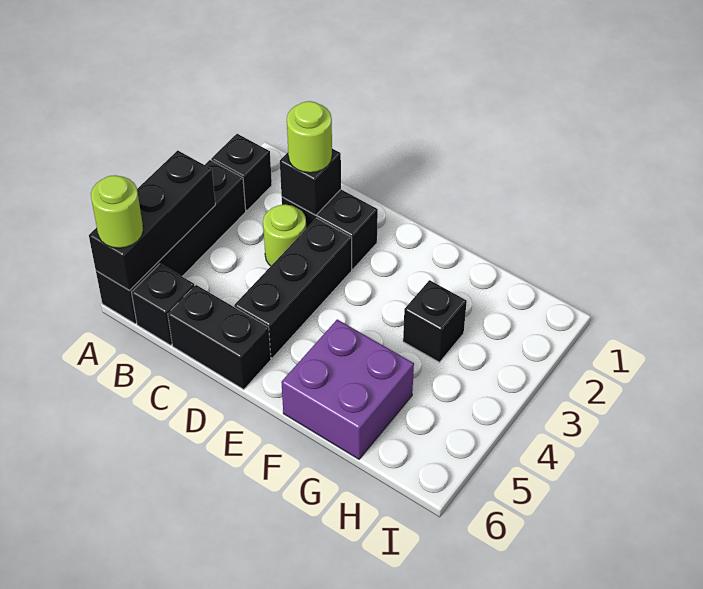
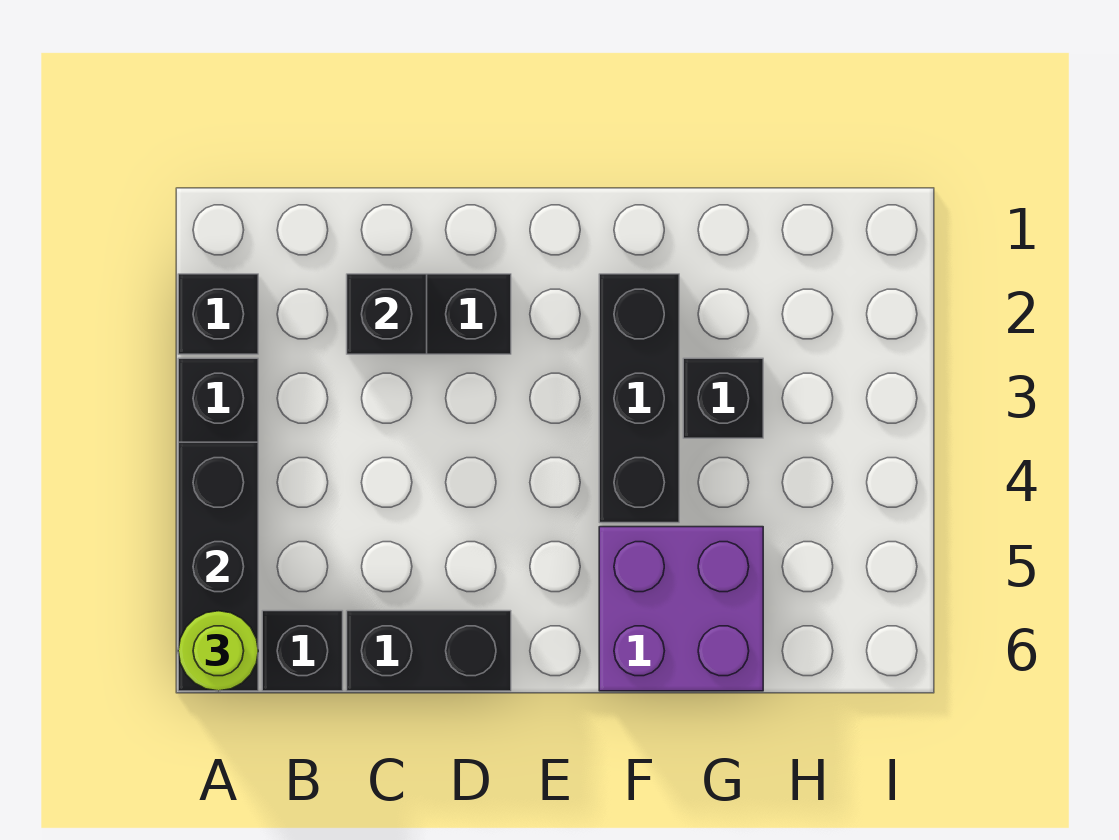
lime 1x1 round brick [287,101,332,173] -> none
lime 1x1 round brick [263,204,306,266] -> none
black 1x3 brick [234,218,352,358] -> black 1x3 brick moved to [599,274,679,523]

